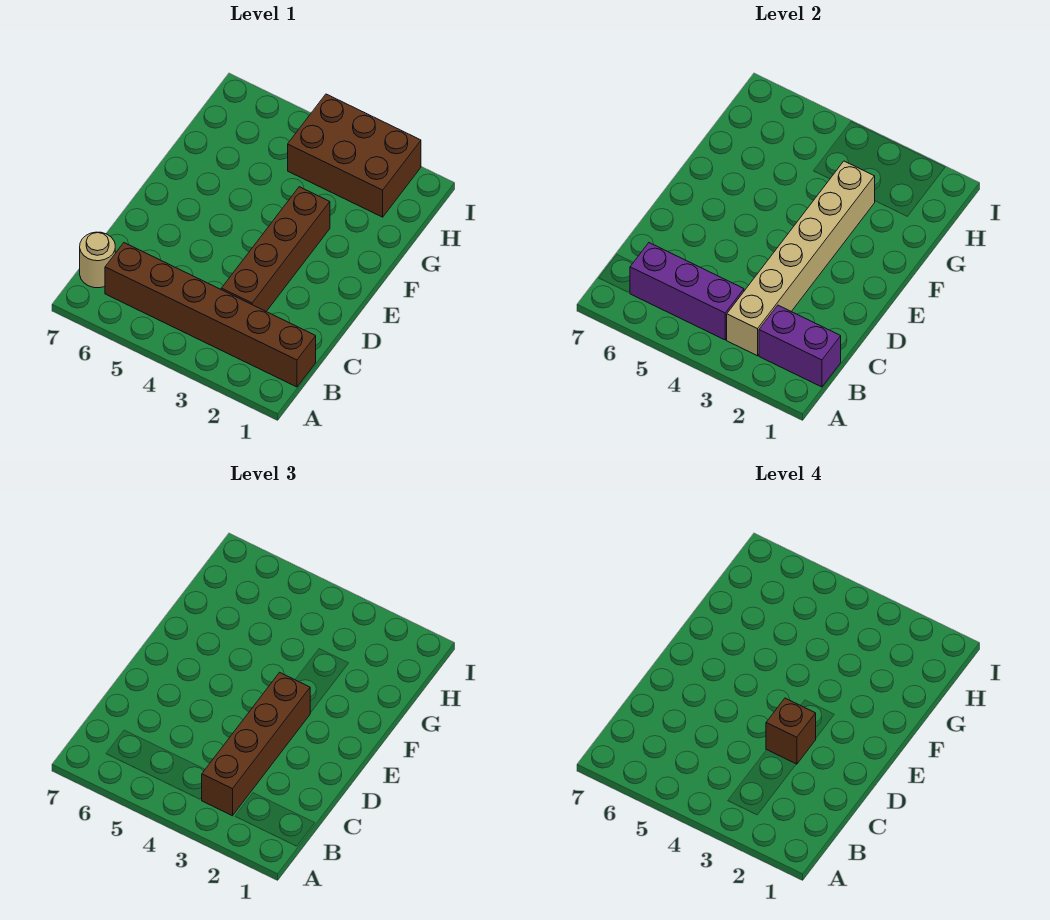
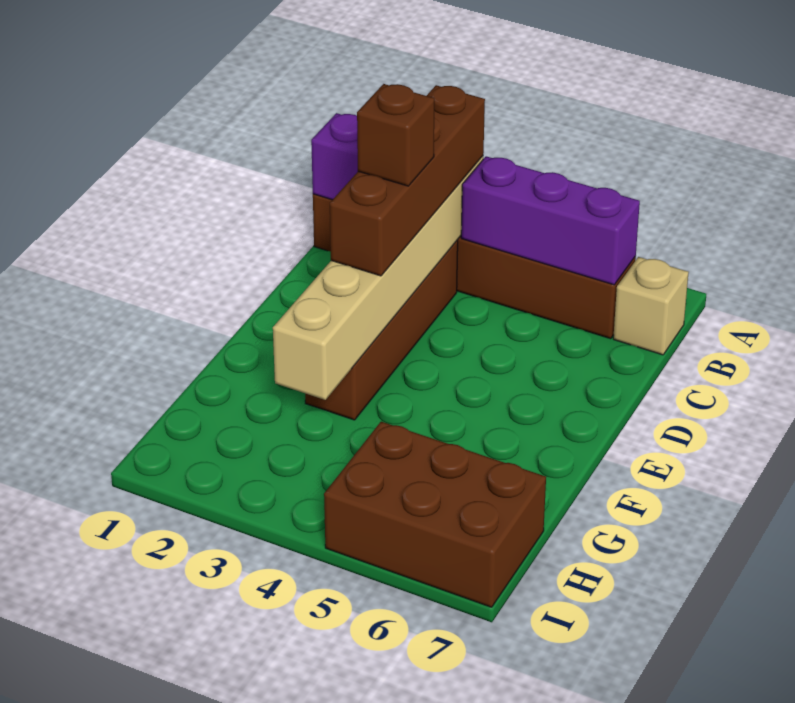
tan 1x1 round brick [80,232,115,288] -> tan 1x1 brick [613,257,689,355]
brown 2x3 brick [288,94,421,217] -> brown 2x3 brick moved to [324,422,546,607]

